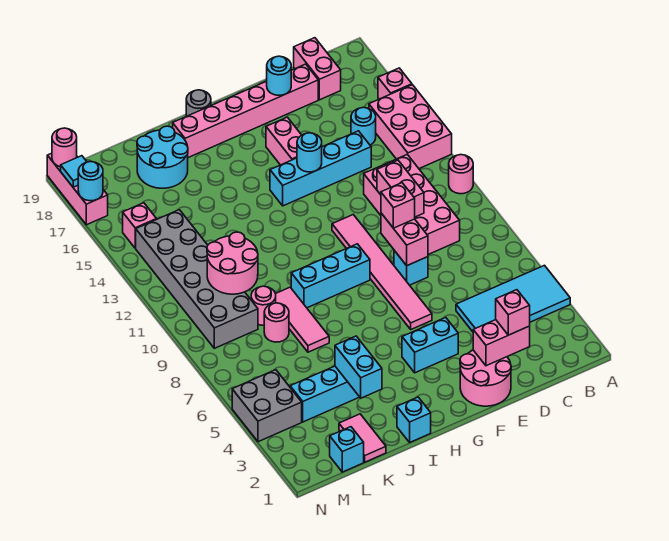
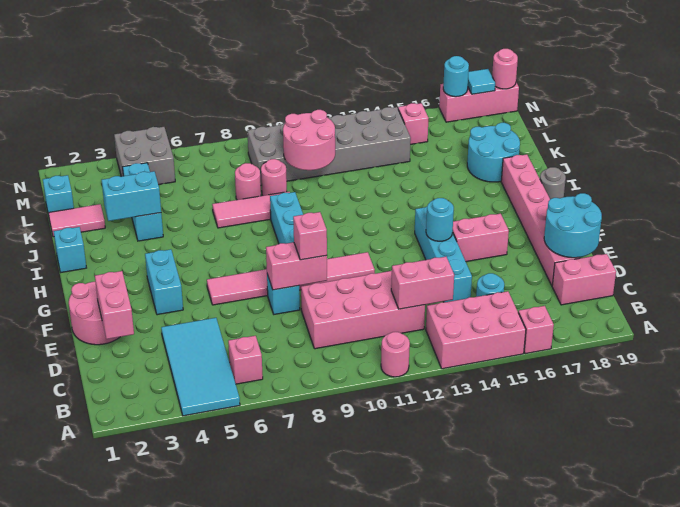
pink 1x1 brick [496,290,530,335] -> pink 1x1 brick moved to [228,336,263,384]
pink 1x2 brick [377,160,424,217] -> pink 1x2 brick moved to [391,257,454,309]
cyan 1x1 round brick [267,56,291,95] -> cyan 2x2 round brick [544,193,602,258]

